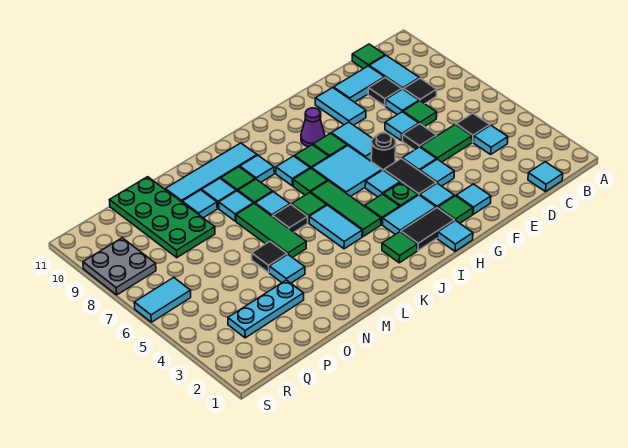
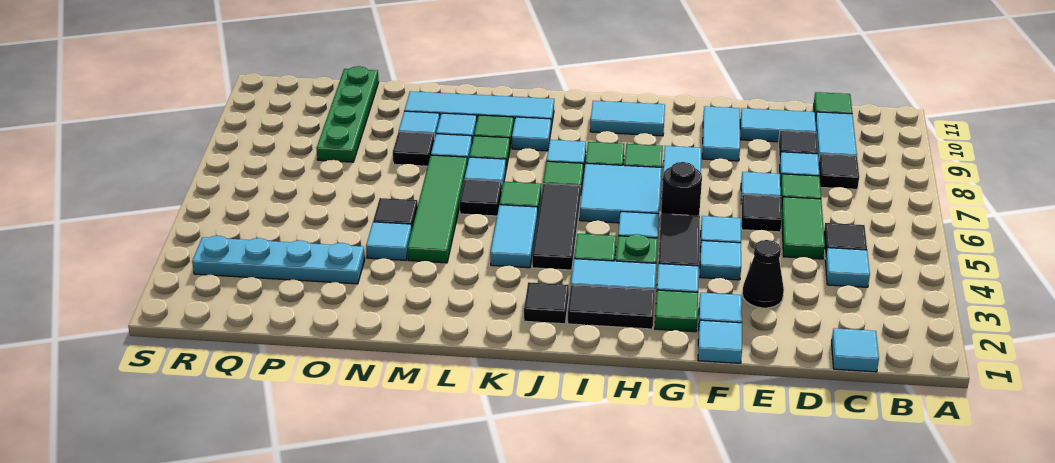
green 1x2 tile [420,124,472,162] -> green 1x2 tile turned to [781,197,825,259]
none -> black 1x1 cone [742,240,784,308]
cyan 1x1 tile [438,220,473,251] -> cyan 1x1 tile moved to [698,320,742,363]
purple 1x1 cone [301,108,325,147] -> none
green 1x1 tile [382,232,417,263] -> black 1x1 tile [524,282,569,324]
green 1x3 tile [311,181,381,237] -> black 1x3 tile [532,184,581,270]
green 1x3 tile [236,204,306,258] -> green 1x4 tile [407,155,467,263]
none -> black 1x1 tile [393,132,434,166]
cyan 1x3 plate [228,280,304,338] -> cyan 1x4 plate [192,236,365,284]
green 2x4 plate [110,177,215,258] -> green 1x4 plate [316,66,379,162]
cyan 1x2 tile [134,278,191,322] -> cyan 1x2 tile moved to [590,101,665,136]
grey 2x2 plate [83,238,156,295] -> none

